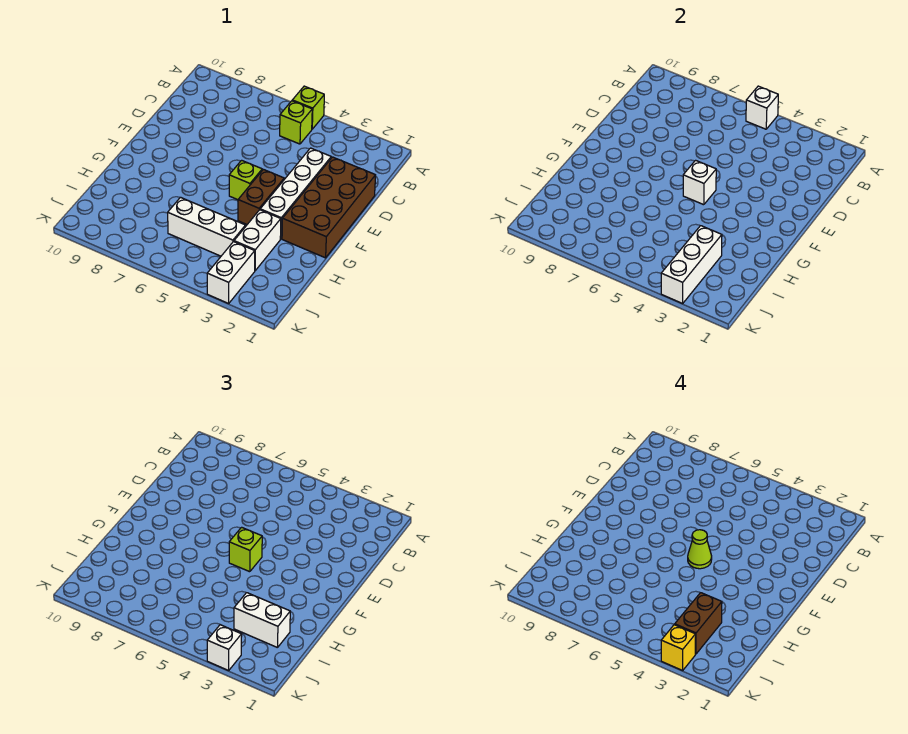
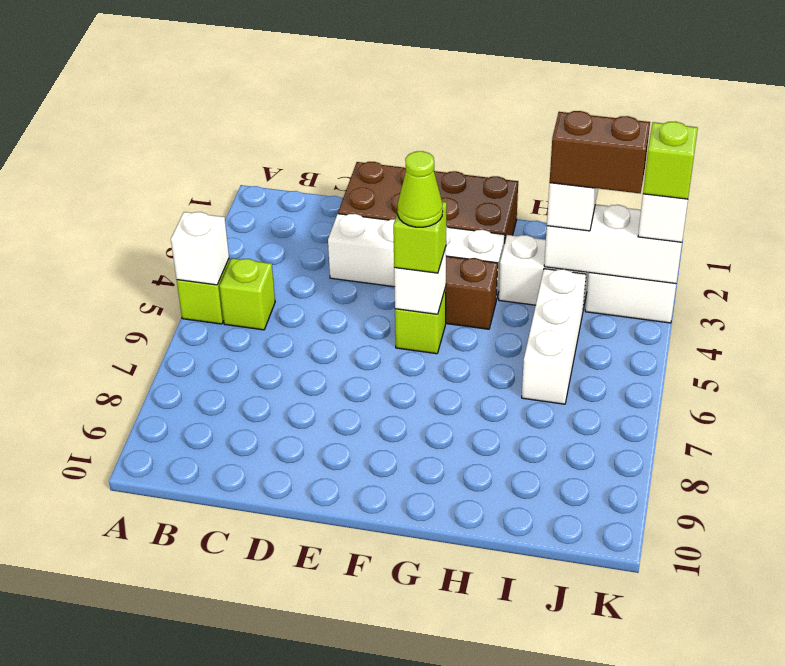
yellow 1x1 brick [661,625,696,670] -> lime 1x1 brick [643,121,698,199]

